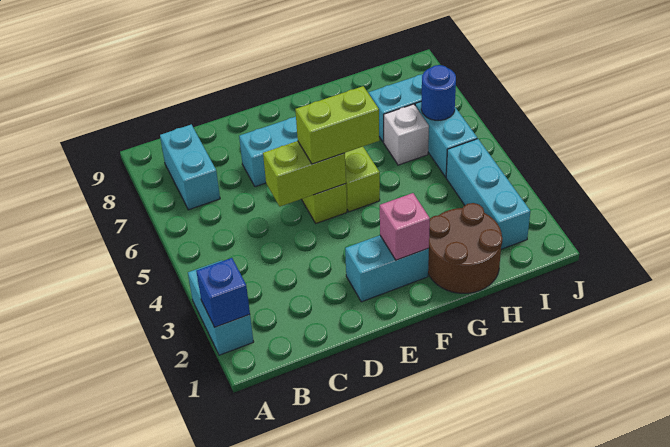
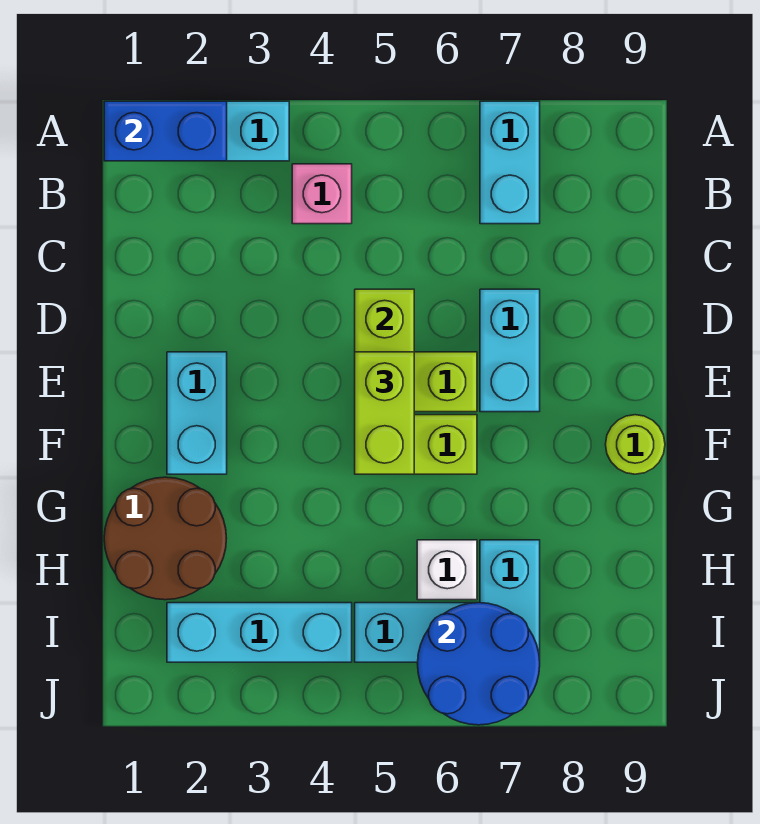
blue 1x1 brick [196,258,250,327] -> blue 1x2 brick [104,101,227,161]
cyan 1x2 brick [160,124,220,210] -> cyan 1x2 brick turned to [480,101,540,224]
pink 1x1 brick [380,193,430,260] -> pink 1x1 brick moved to [292,164,352,224]
none -> lime 1x1 round brick [605,415,665,474]
blue 1x1 round brick [421,65,456,120] -> blue 2x2 round brick [418,603,540,725]

